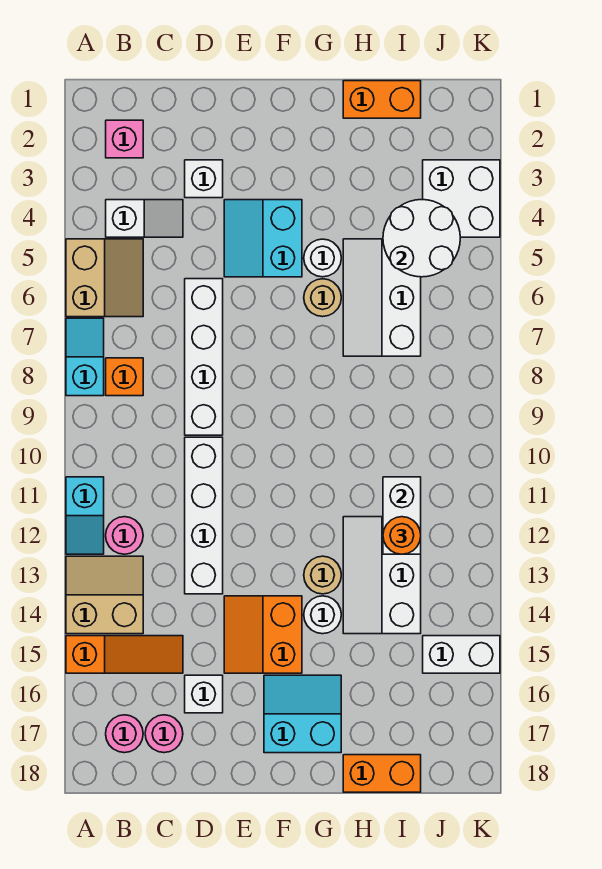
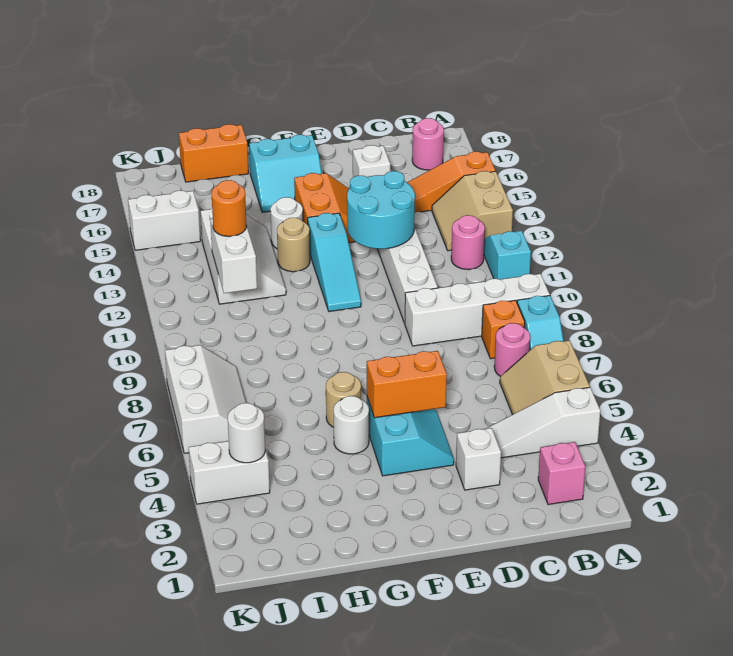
tan 2x2 slope [66,556,143,634] -> tan 2x2 slope turned to [432,171,513,251]
white 1x2 slope [106,200,183,237] -> white 1x3 slope [486,387,600,458]
pink 1x1 round brick [145,715,183,753] -> pink 1x1 round brick moved to [494,323,530,376]
white 1x4 brick [185,279,223,435] -> white 1x4 brick turned to [405,274,550,346]
none -> cyan 2x2 round brick [347,171,415,249]
none -> cyan 1x3 slope [307,213,361,312]
orange 1x2 brick [343,81,421,118] -> orange 1x2 brick moved to [367,351,447,418]
white 2x3 slope [343,239,421,356] -> white 2x3 slope moved to [165,345,246,453]
white 2x2 round brick [383,200,460,277] -> white 1x1 round brick [228,403,265,463]
white 2x2 brick [423,160,500,237] -> white 1x2 brick [189,441,270,504]

